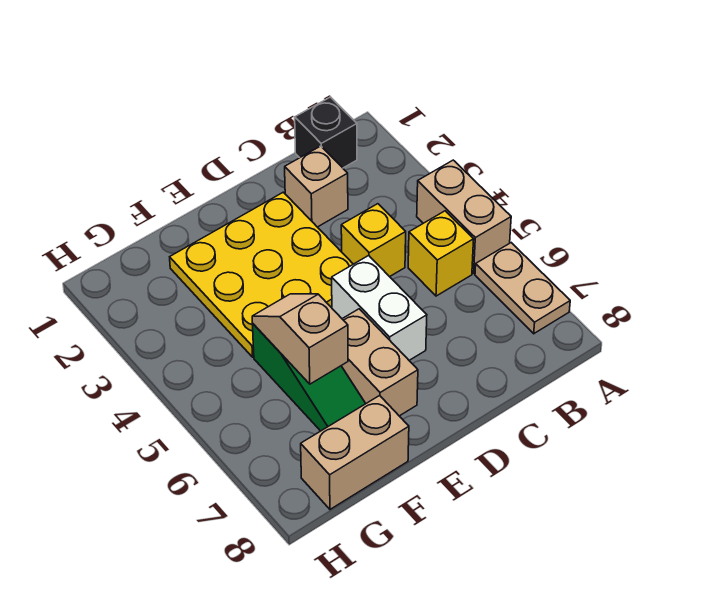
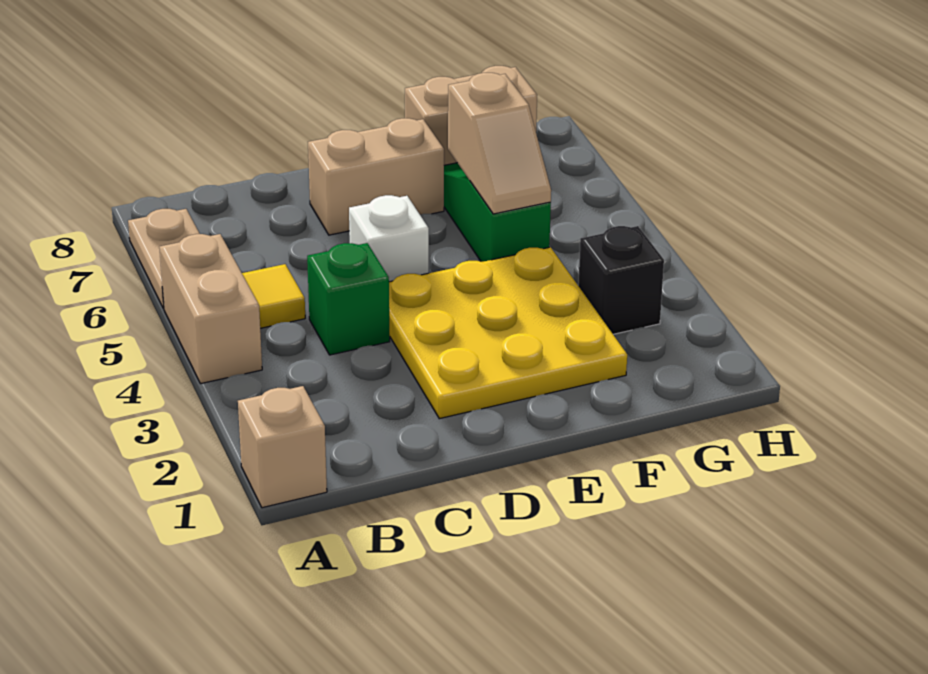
black 1x1 brick [295,97,357,168] -> black 1x1 brick moved to [578,226,664,334]
yellow 1x1 brick [408,211,474,296] -> yellow 1x1 tile [242,264,305,328]
tan 1x1 brick [285,146,348,227] -> tan 1x1 brick moved to [238,386,327,508]
yellow 1x1 brick [341,204,406,277] -> green 1x1 brick [307,243,390,355]
white 1x2 brick [332,255,427,360] -> white 1x1 brick [349,195,429,282]
tan 1x2 brick [341,309,418,416] -> tan 1x2 brick turned to [308,118,444,235]

